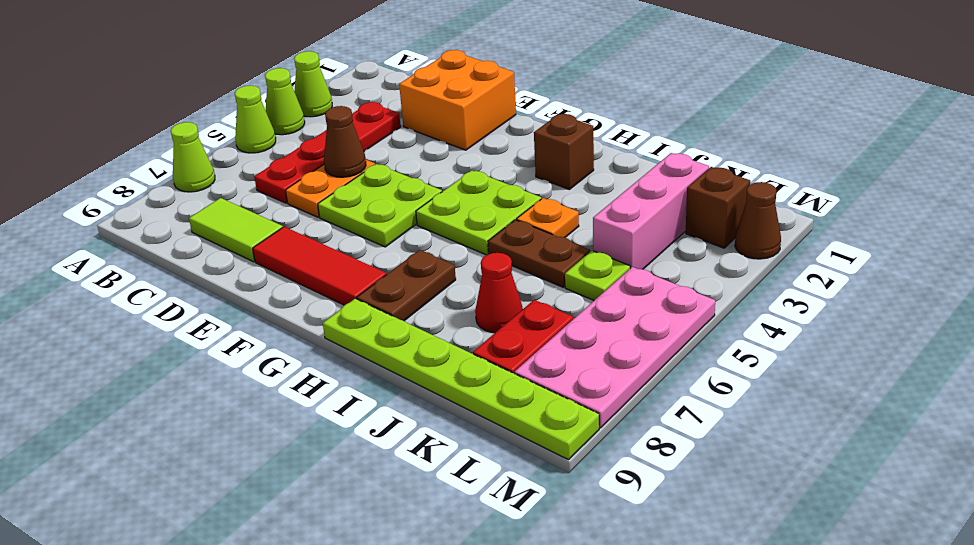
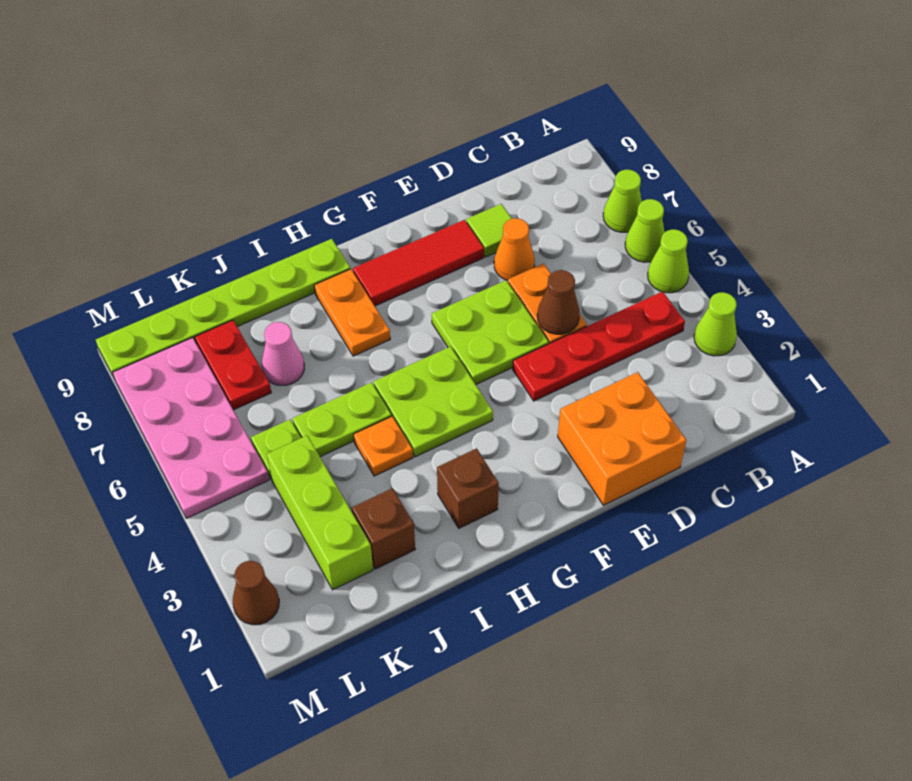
lime 1x1 cone [265,68,305,135] -> lime 1x1 cone moved to [625,199,665,262]
red 1x4 plate [254,102,401,203] -> red 1x4 plate turned to [513,292,685,401]
lime 1x2 tile [189,198,283,262] -> lime 1x1 tile [466,204,512,257]
none -> orange 1x1 cone [494,218,535,280]
brown 1x2 plate [357,250,456,321] -> orange 1x2 plate [314,269,390,356]
brown 1x2 plate [488,220,590,287] -> lime 1x2 plate [292,382,391,457]
red 1x1 cone [475,253,523,333] -> pink 1x1 cone [262,322,304,385]
pink 1x3 brick [593,153,709,269] -> lime 1x3 brick [267,436,373,590]
brown 1x1 brick [686,167,750,248] -> brown 1x1 brick moved to [352,488,415,569]

